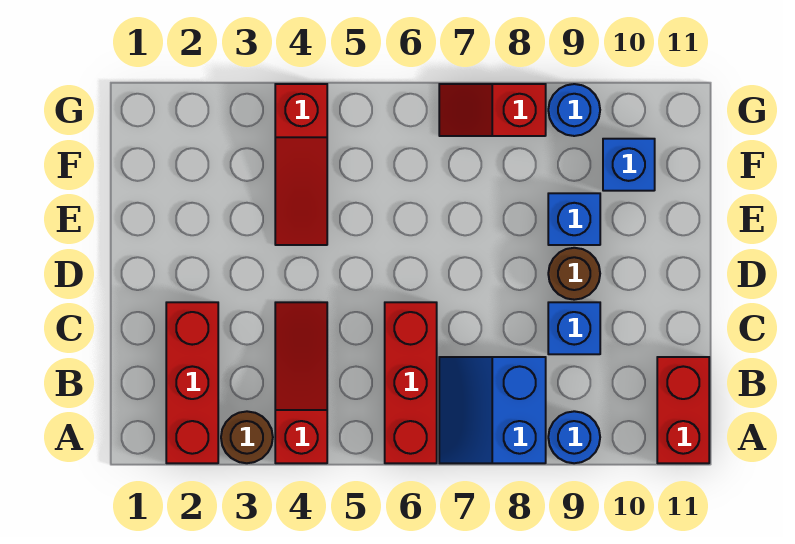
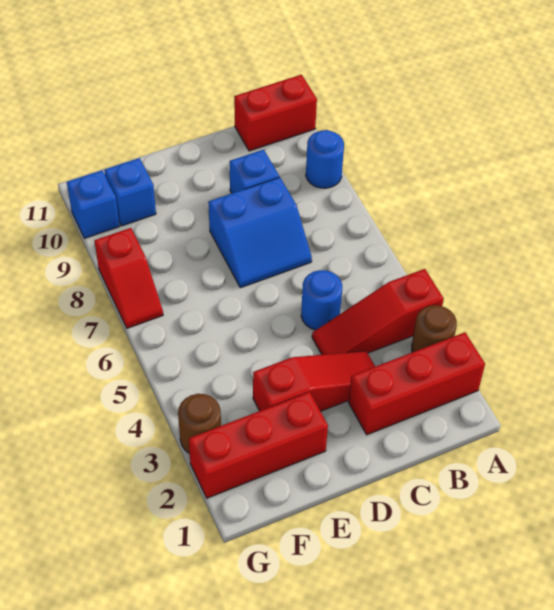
red 1x3 brick [385,302,437,463] -> red 1x3 brick moved to [189,392,328,498]
blue 2x2 slope [439,357,546,463] -> blue 2x2 slope moved to [208,177,312,288]
brown 1x1 round brick [548,248,600,300] -> brown 1x1 round brick moved to [178,394,221,454]
red 1x3 slope [275,84,327,245] -> red 1x3 slope moved to [253,351,375,411]
blue 1x1 brick [548,193,600,245] -> blue 1x1 brick moved to [67,171,119,238]
blue 1x1 round brick [548,84,600,136] -> blue 1x1 round brick moved to [301,270,342,330]

